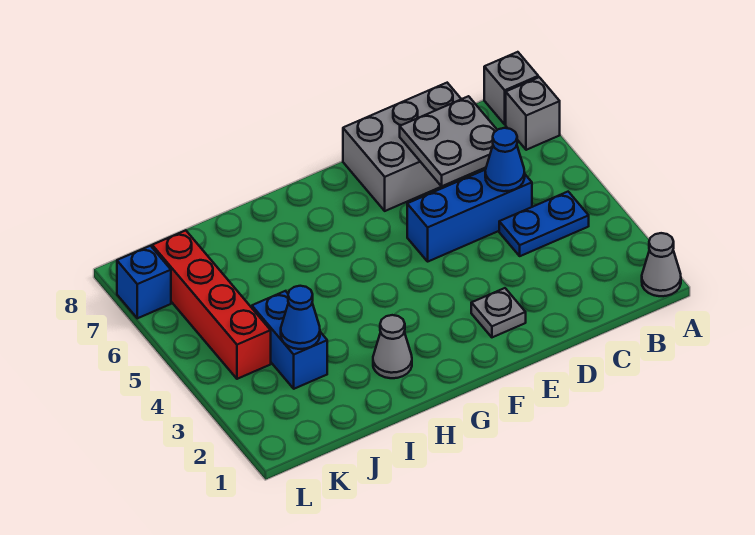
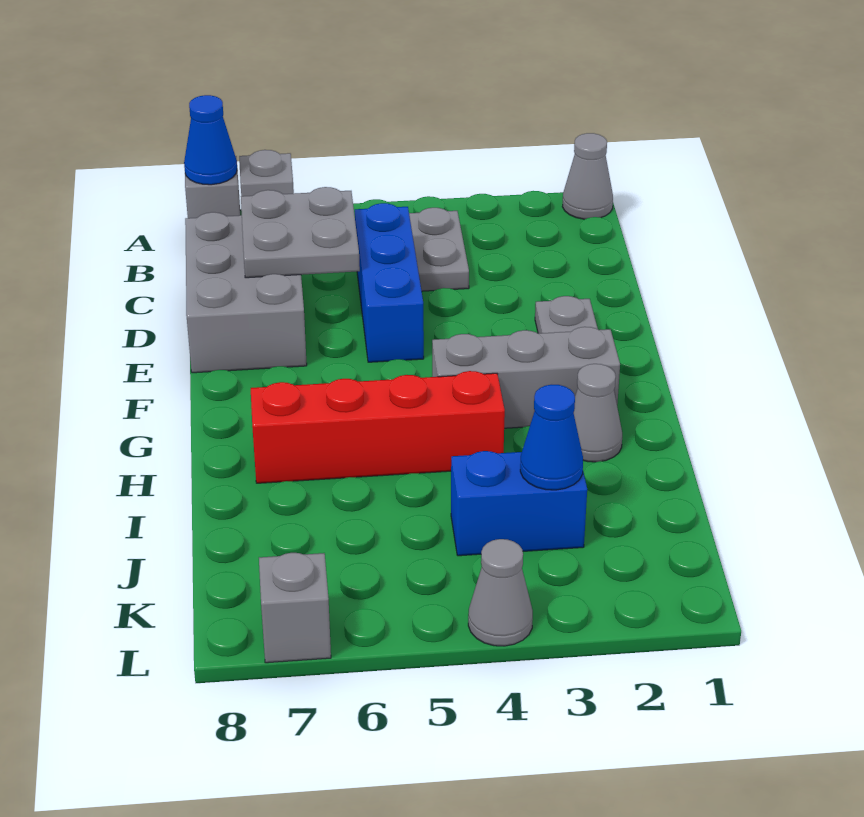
blue 1x2 plate [499,192,589,256] -> grey 1x2 plate [409,208,469,291]
blue 1x1 cone [485,128,525,191] -> blue 1x1 cone moved to [184,95,237,185]
none -> grey 1x3 brick [432,327,620,428]
red 1x4 brick [152,230,271,379] -> red 1x4 brick moved to [251,371,505,483]
none -> grey 1x1 cone [468,539,533,646]
blue 1x1 brick [117,246,171,318] -> grey 1x1 brick [259,553,331,663]

